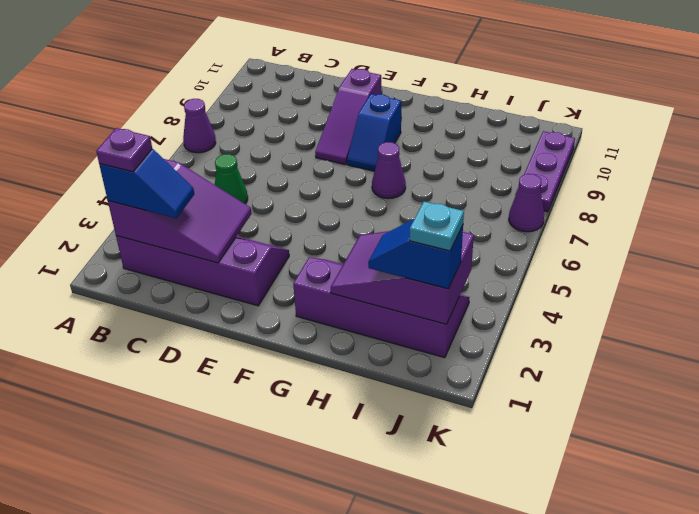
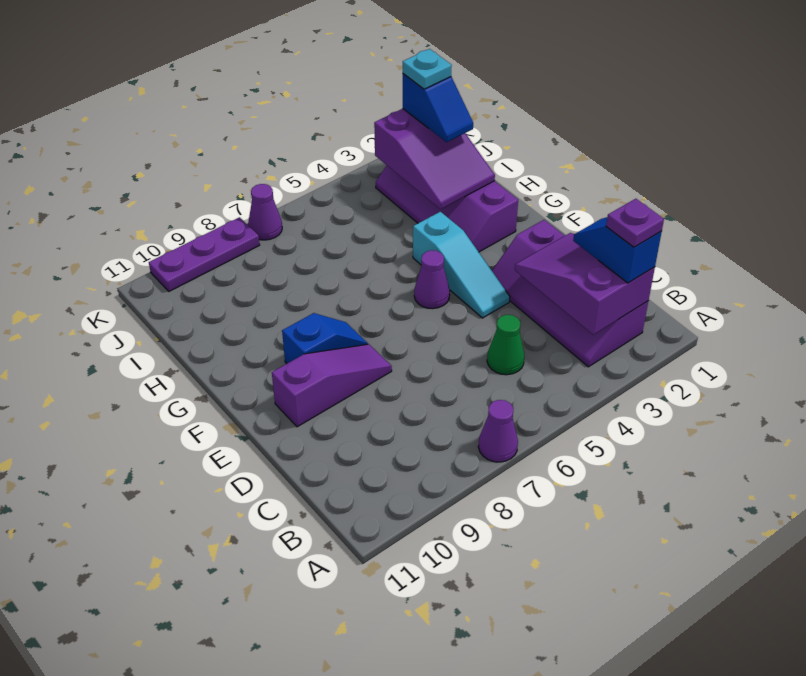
none -> cyan 1x3 slope [413,212,510,318]
purple 1x1 cone [372,142,406,199] -> purple 1x1 cone moved to [414,250,450,309]

